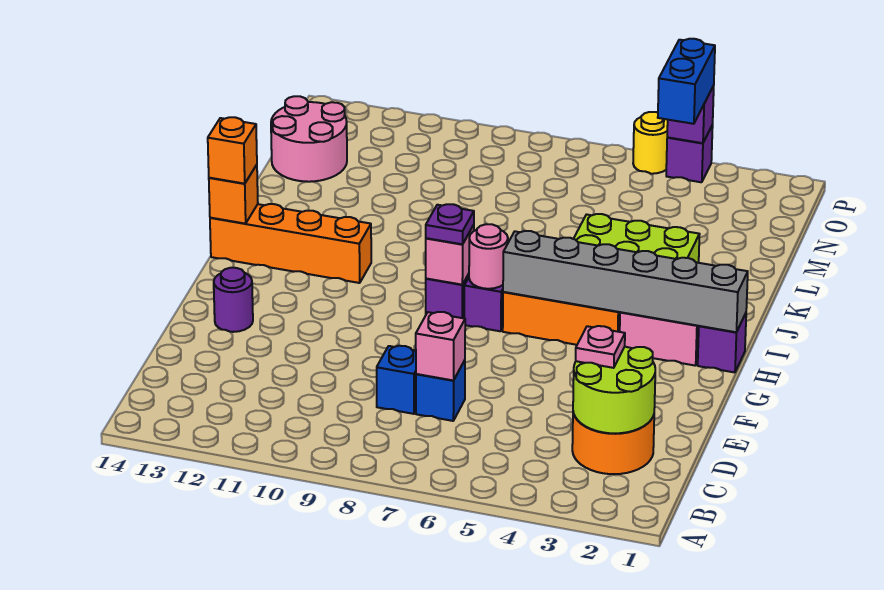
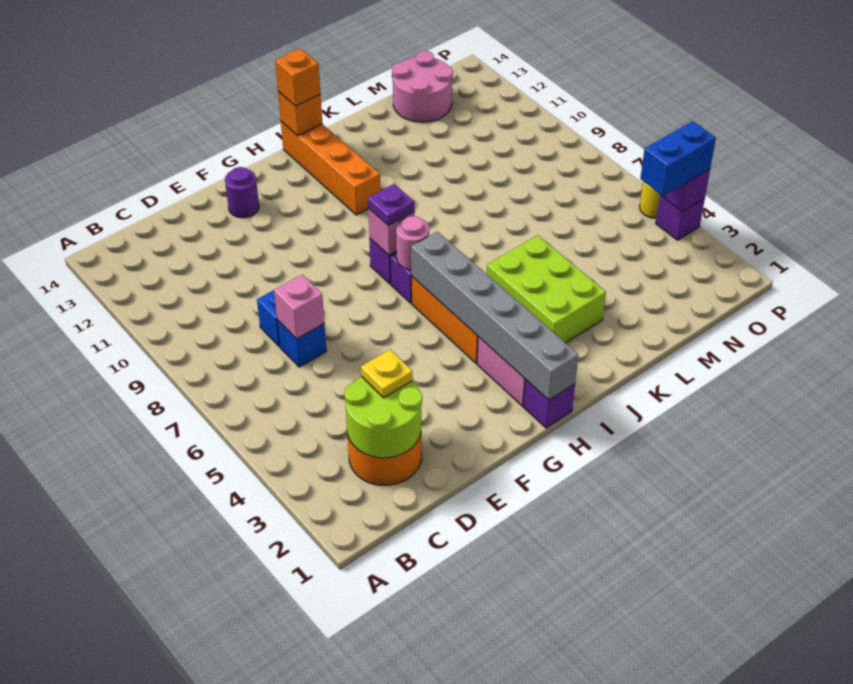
pink 1x1 plate [576,326,625,368] -> yellow 1x1 plate [361,350,413,398]

